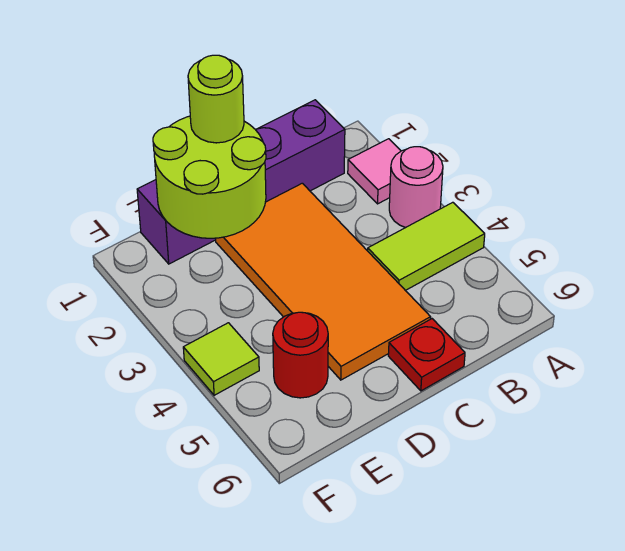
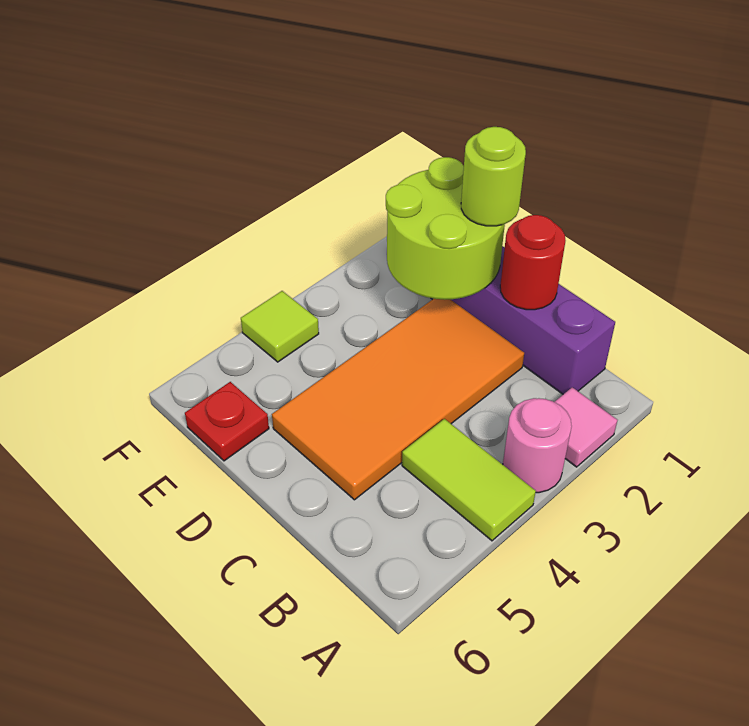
red 1x1 plate [388,319,465,391] -> red 1x1 plate moved to [185,382,269,461]
red 1x1 round brick [273,312,328,398] -> red 1x1 round brick moved to [500,215,566,310]

